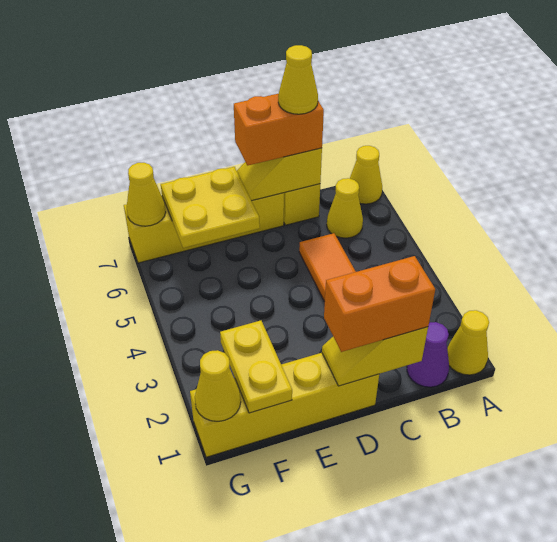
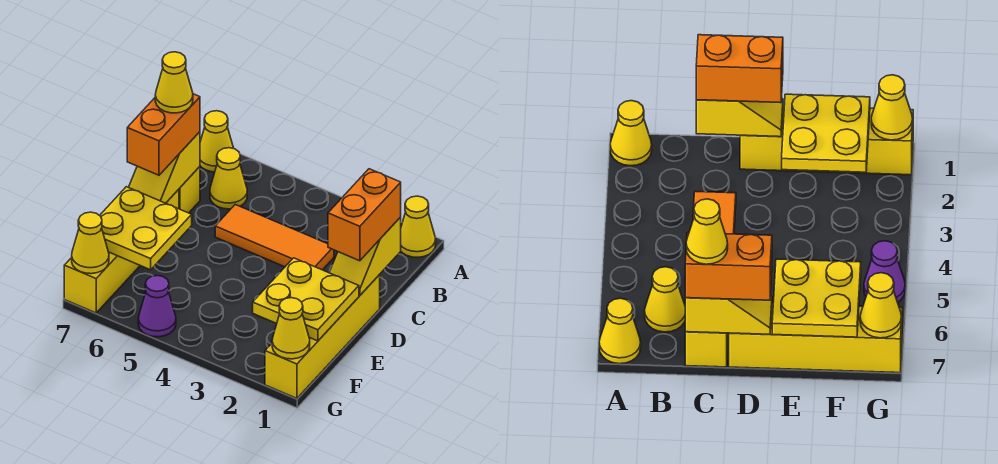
purple 1x1 cone [407,322,449,387] -> purple 1x1 cone moved to [138,276,176,337]
yellow 1x2 plate [220,320,292,413] -> yellow 2x2 plate [253,258,359,341]

